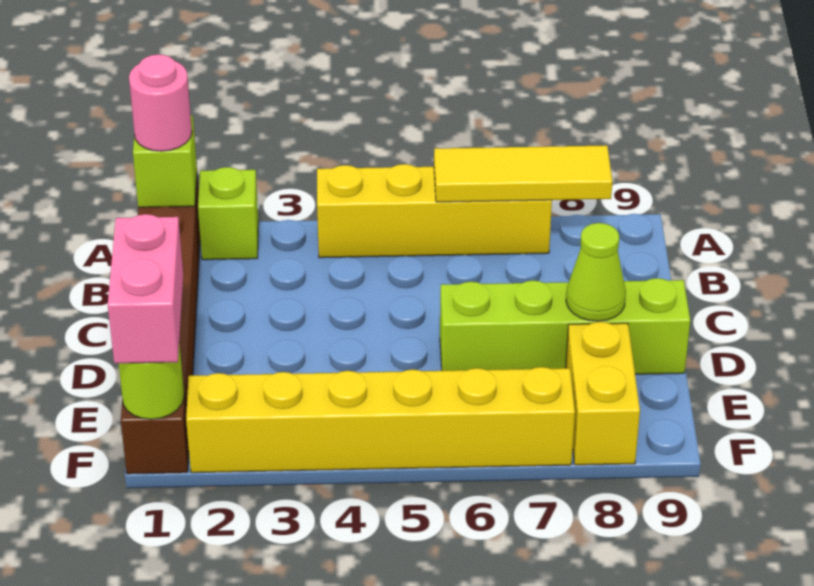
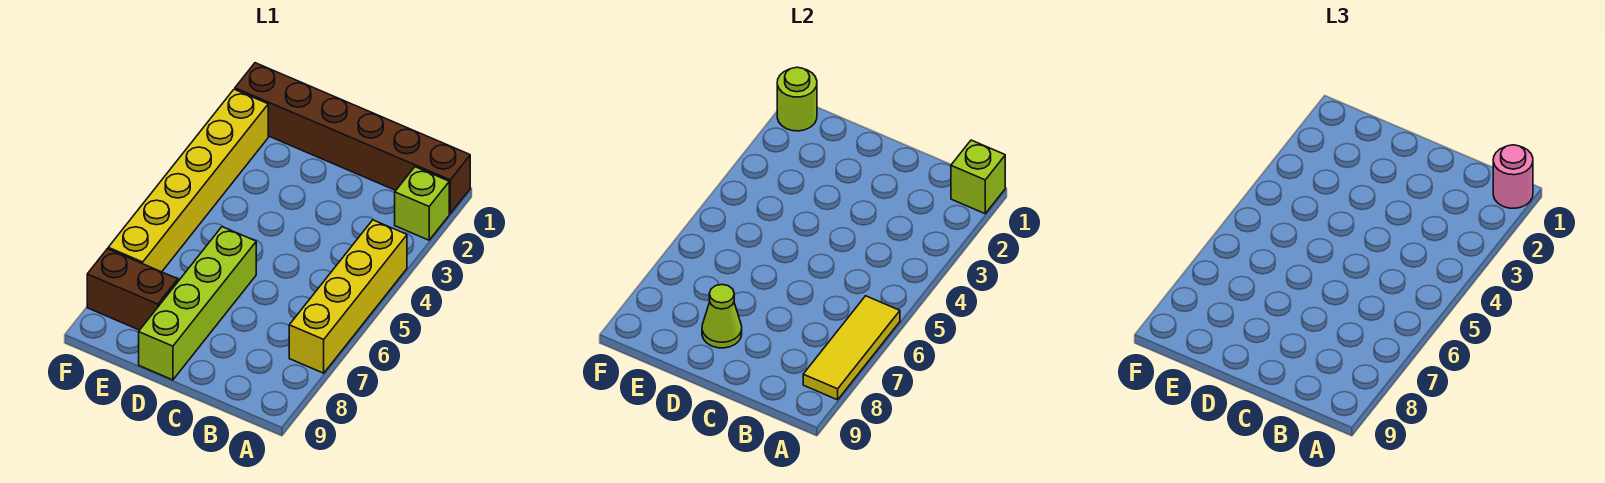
pink 1x2 brick [108,214,183,363] -> none
yellow 1x2 brick [566,322,640,465] -> brown 1x2 brick [87,249,178,330]

